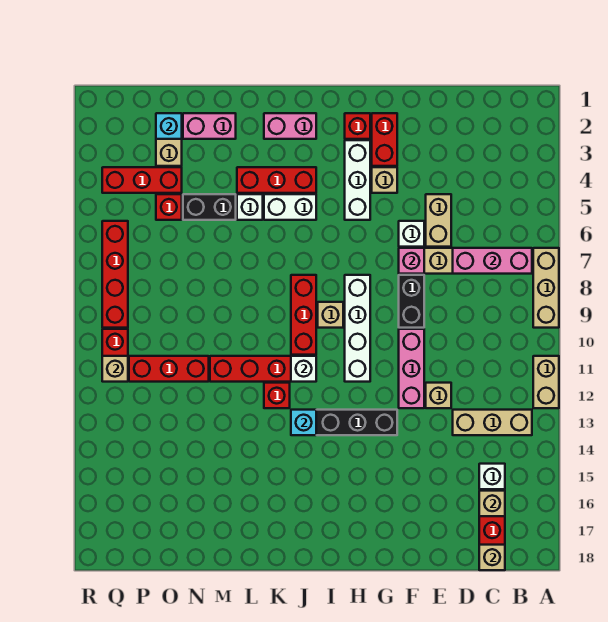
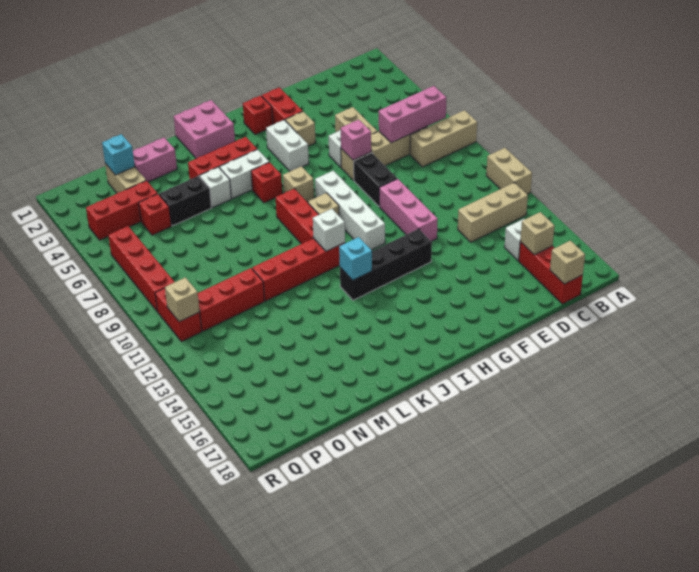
tan 1x3 brick [533,248,559,328] -> tan 1x3 brick turned to [410,110,477,167]
tan 1x1 brick [426,383,451,408] -> tan 1x1 brick moved to [283,166,314,202]
white 1x3 brick [345,140,370,220] -> white 1x2 brick [266,120,309,171]
pink 1x2 brick [264,113,316,139] -> pink 2x2 brick [174,100,235,159]
red 1x1 brick [264,383,290,408] -> red 1x1 brick moved to [251,162,282,203]

